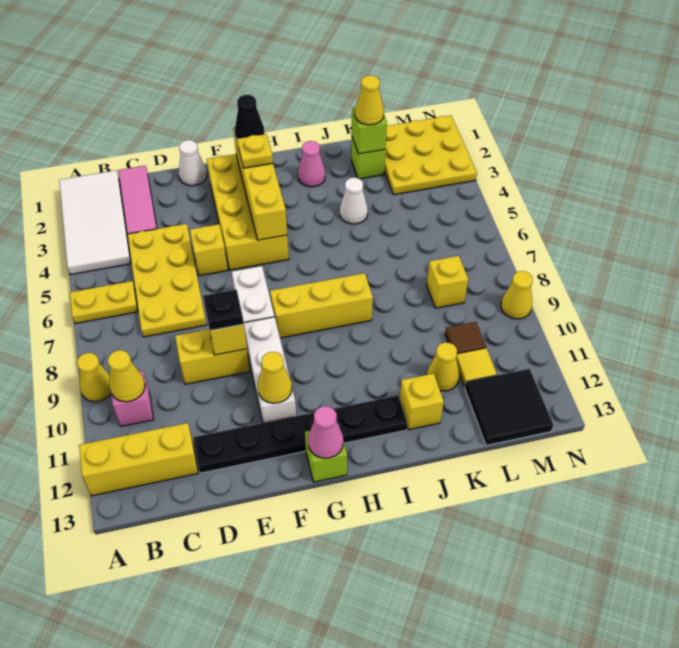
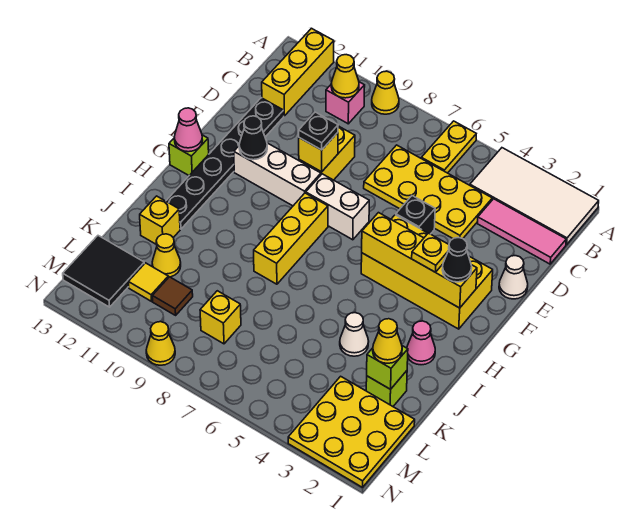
yellow 1x1 brick [190,224,228,276] -> black 1x1 brick [396,196,435,234]
yellow 1x1 cone [258,352,292,403] -> black 1x1 cone [239,116,267,160]

